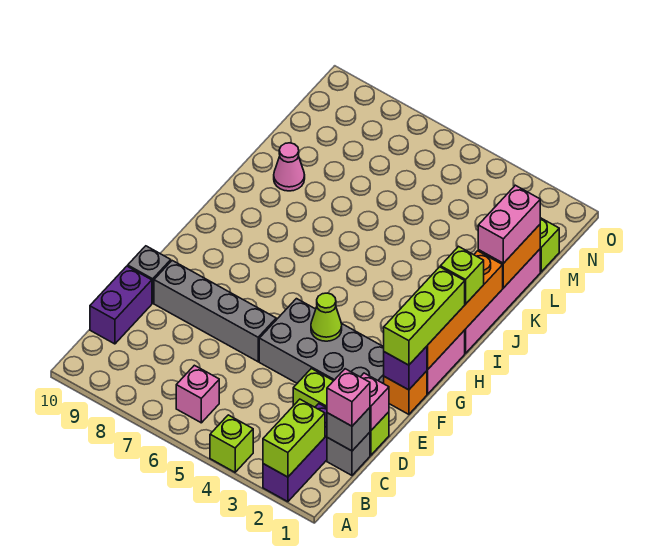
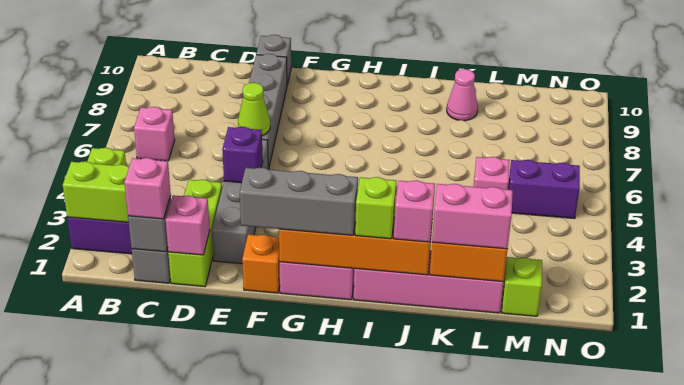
purple 1x2 brick [90,266,152,344] -> purple 1x2 brick moved to [508,160,580,219]
grey 2x4 brick [259,299,384,384] -> grey 1x4 brick [212,139,268,264]
purple 1x1 brick [384,346,427,390] -> purple 1x1 brick moved to [222,127,263,183]
lime 1x3 brick [384,267,465,365] -> grey 1x3 brick [240,167,358,235]
lime 1x1 cone [311,293,342,341] -> lime 1x1 cone moved to [238,83,270,136]
none -> pink 1x1 brick [394,180,435,242]
none -> pink 1x1 brick [474,157,510,190]

